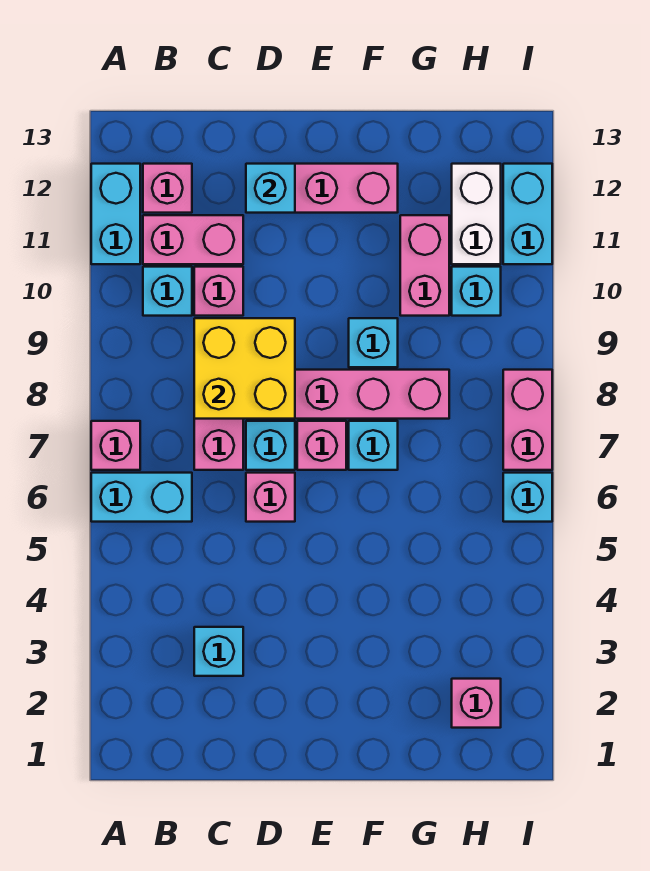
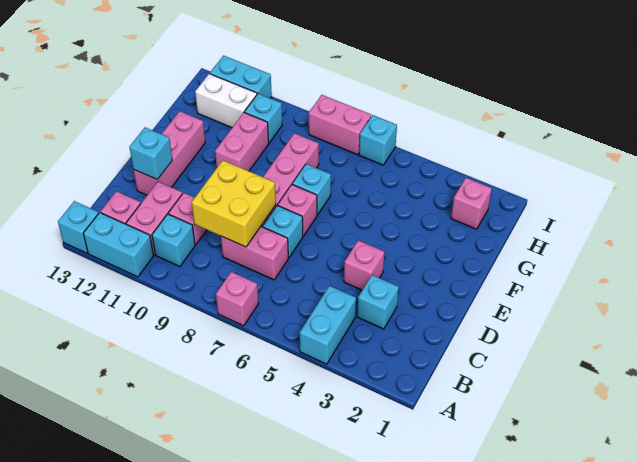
cyan 1x2 brick [91,473,192,522] -> cyan 1x2 brick moved to [300,286,356,364]
pink 1x1 brick [246,473,295,522] -> pink 1x1 brick moved to [344,240,384,290]
cyan 1x1 brick [349,318,398,367] -> cyan 1x1 brick moved to [58,201,99,253]
pink 1x2 brick [400,215,449,316] -> pink 1x2 brick turned to [215,112,269,171]

